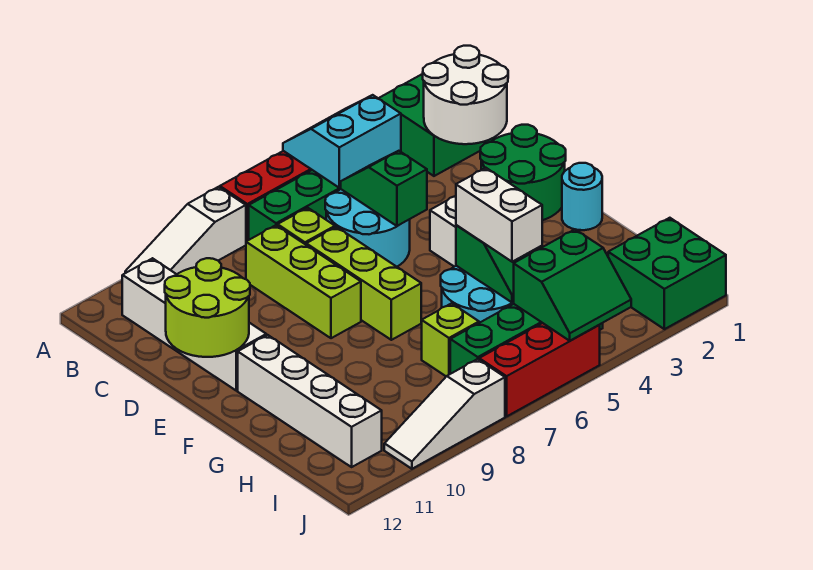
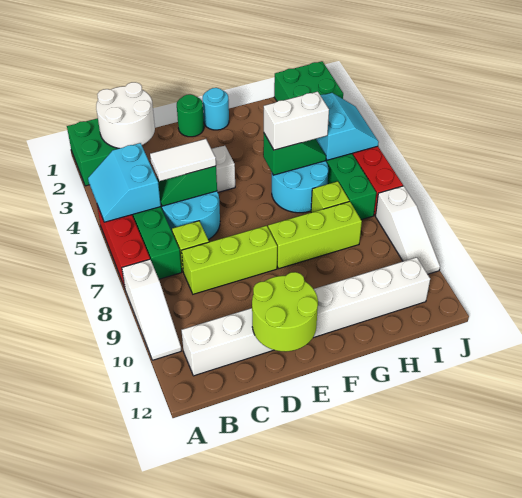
none -> white 1x2 tile [150,139,216,181]
green 2x2 round brick [480,125,566,220] -> green 1x1 round brick [177,94,204,137]
lime 1x3 brick [306,227,421,340] -> lime 1x3 brick moved to [268,201,362,269]
green 2x2 slope [514,229,631,341] -> cyan 2x2 slope [316,93,379,160]

